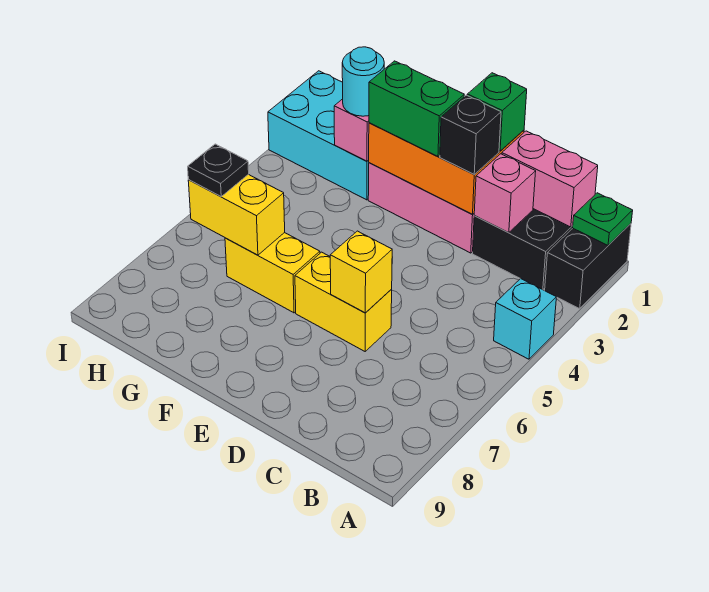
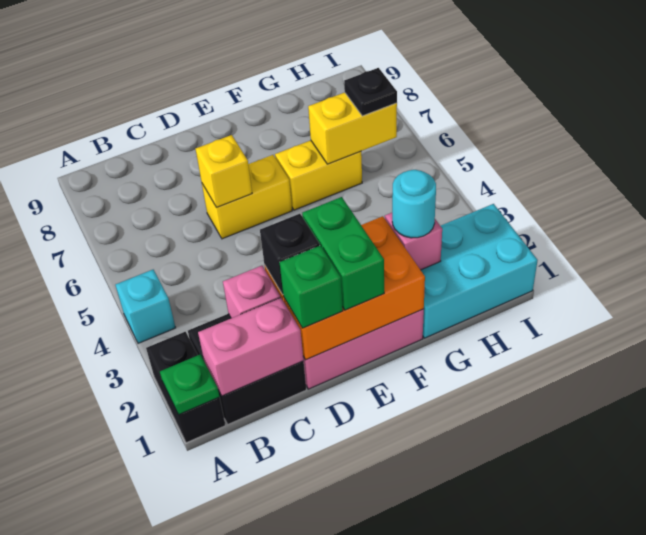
green 1x2 brick [369,61,464,157] -> green 1x2 brick turned to [302,197,384,310]

